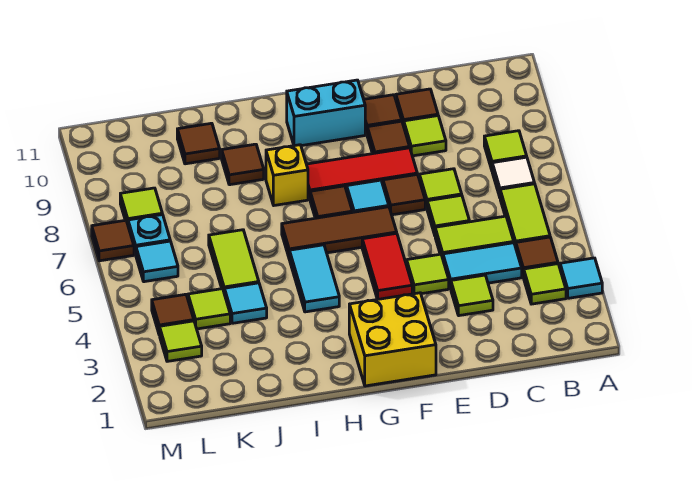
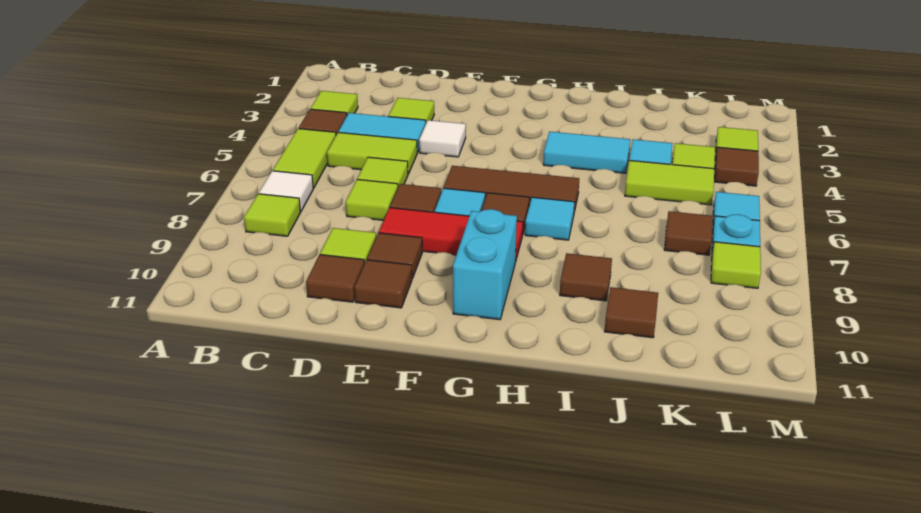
cyan 1x1 tile [560,258,602,298] -> cyan 1x1 tile moved to [525,197,574,240]
lime 1x1 tile [407,254,449,294] -> white 1x1 tile [419,120,466,157]
yellow 2x2 brick [349,293,436,386] -> none
red 1x2 tile [362,233,412,299] -> none
cyan 1x2 brick [287,80,365,146] -> cyan 1x2 brick turned to [453,209,517,320]
cyan 1x2 tile [289,245,339,312] -> cyan 1x2 tile turned to [543,132,630,173]
yellow 1x1 brick [266,145,308,205] -> none
lime 1x2 tile [209,230,259,291] -> lime 1x2 tile turned to [625,160,714,205]
brown 1x1 tile [92,220,134,261] -> brown 1x1 tile moved to [664,211,713,255]

